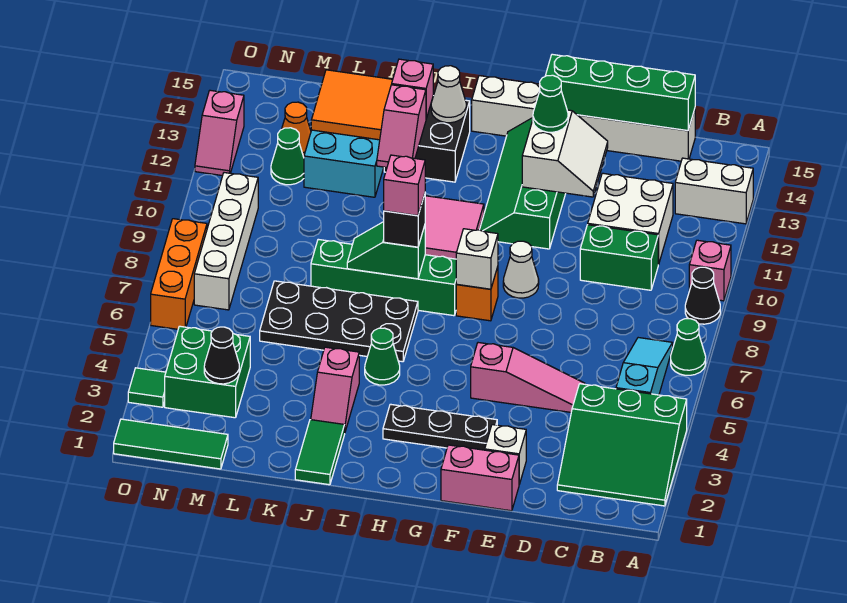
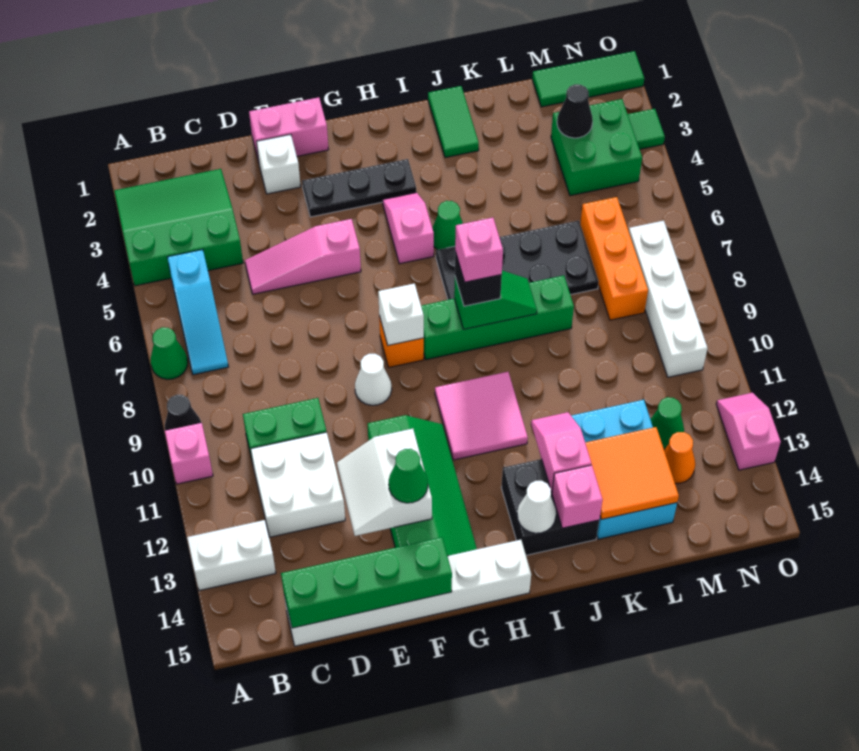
pink 1x2 slope [311,347,359,431] -> pink 1x2 slope moved to [382,192,434,264]
orange 1x3 brick [151,219,207,329] -> orange 1x3 brick moved to [580,197,648,320]

